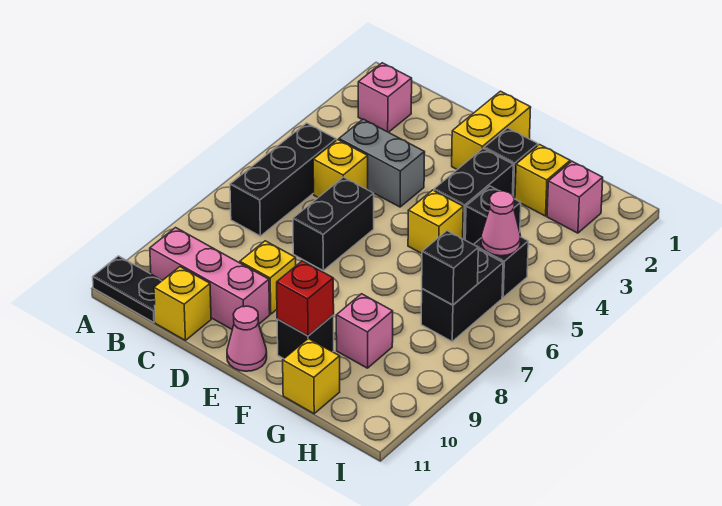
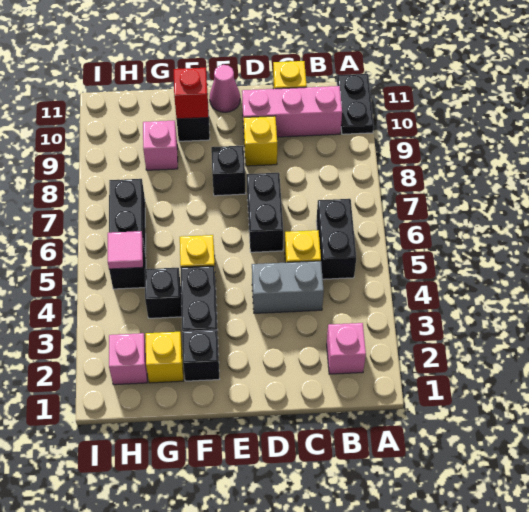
black 1x2 plate [93,256,162,322] -> black 1x2 plate turned to [337,74,374,134]
black 1x3 brick [230,123,336,236] -> black 1x2 brick [316,199,356,279]
yellow 1x2 brick [452,91,531,169] -> none
yellow 1x1 brick [283,339,340,414] -> none
pink 1x1 cone [481,191,521,256] -> pink 1x1 tile [108,231,143,269]
black 1x1 brick [422,231,478,305] -> black 1x1 brick moved to [211,146,246,196]

